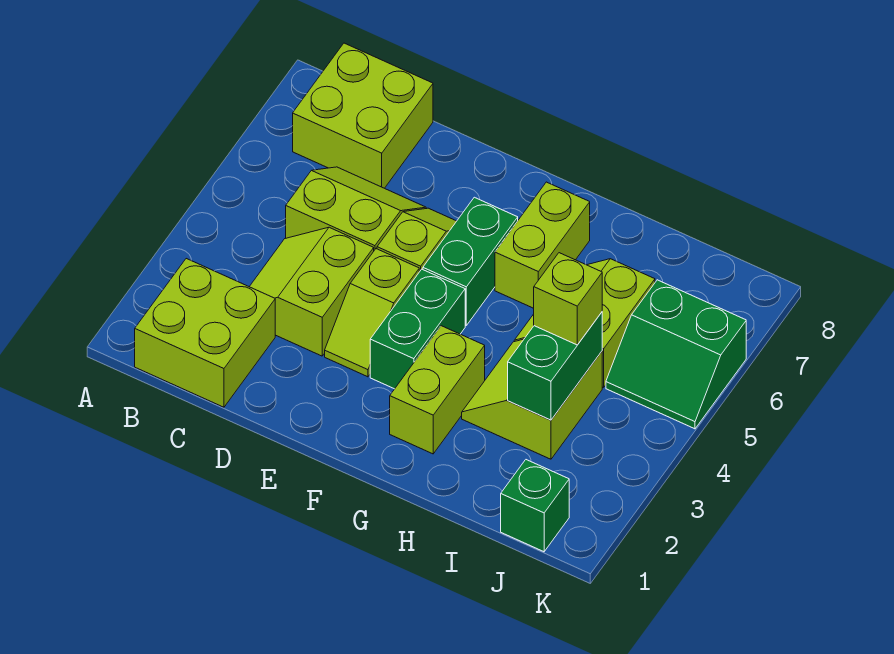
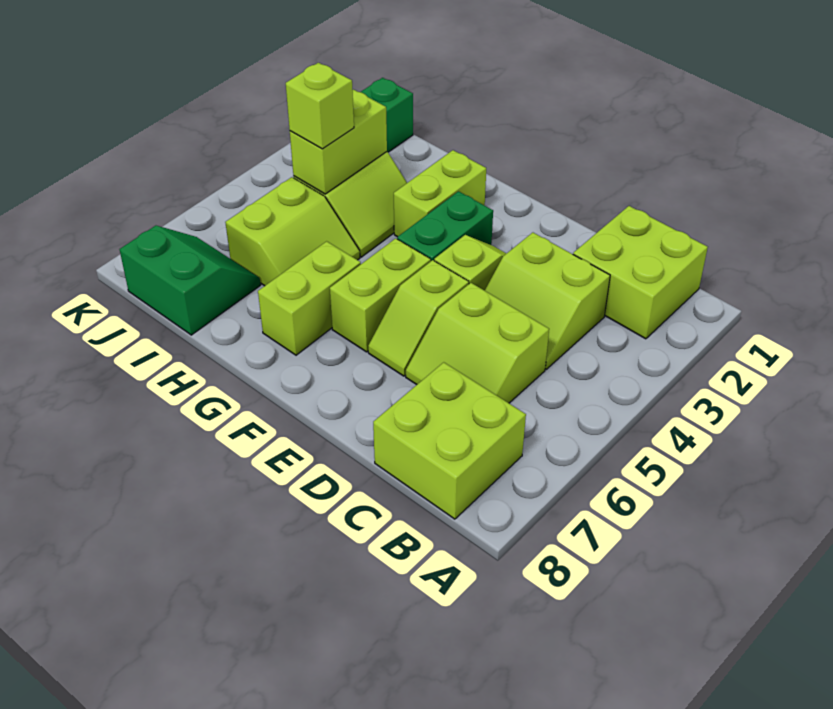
lime 2x2 slope [249,227,374,356] -> lime 2x2 slope turned to [485,233,610,369]
green 1x2 brick [423,197,518,325] -> lime 1x2 brick [330,238,431,352]
green 1x2 brick [508,312,602,420] -> lime 1x2 brick [290,90,387,194]
green 2x2 slope [606,280,746,429] -> green 2x2 slope moved to [120,226,260,335]

